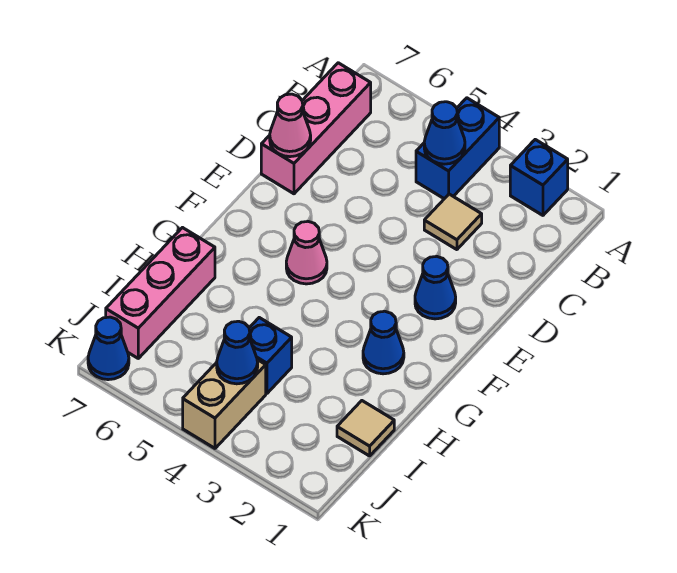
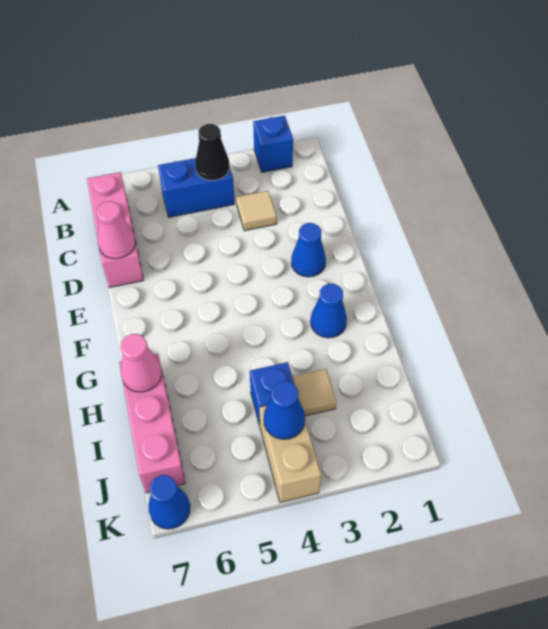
blue 1x2 brick [416,98,499,199] -> blue 1x2 brick turned to [158,158,235,217]
blue 1x1 cone [424,102,465,164] -> black 1x1 cone [195,124,230,180]
pink 1x1 cone [286,222,327,284] -> pink 1x1 cone moved to [120,334,162,392]
tan 1x1 tile [337,401,394,456] -> tan 1x1 tile moved to [292,369,337,416]

